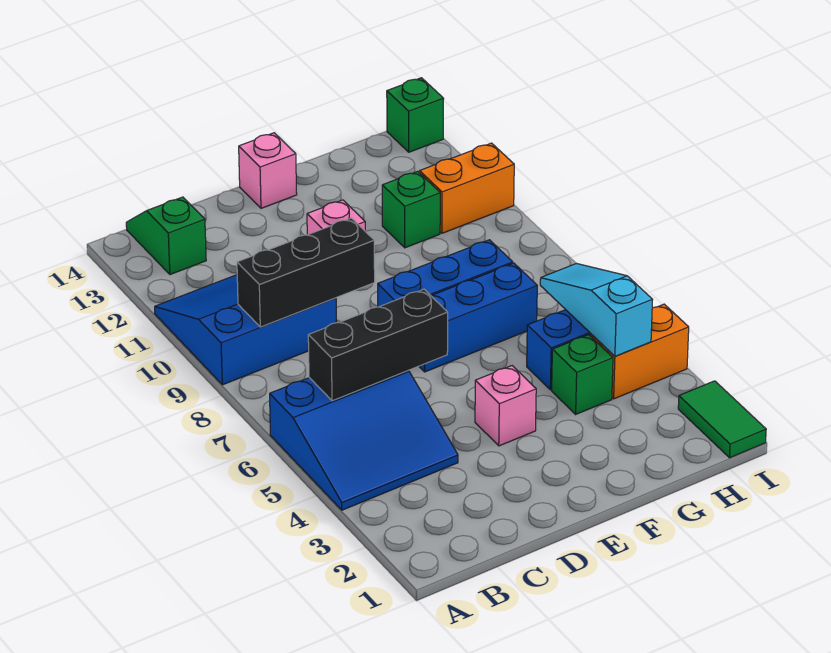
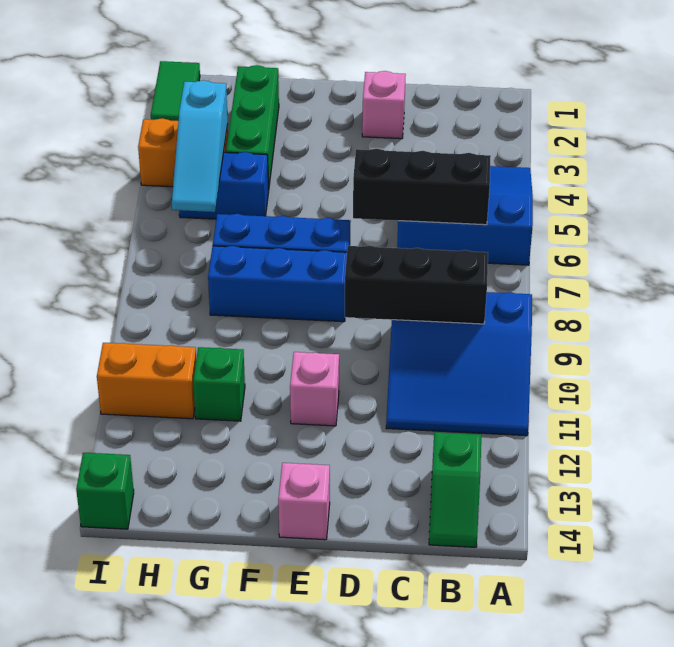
pink 1x1 brick [475,366,536,446] -> pink 1x1 brick moved to [362,71,406,139]
green 1x1 brick [552,335,613,414] -> green 1x3 brick [226,65,279,191]

